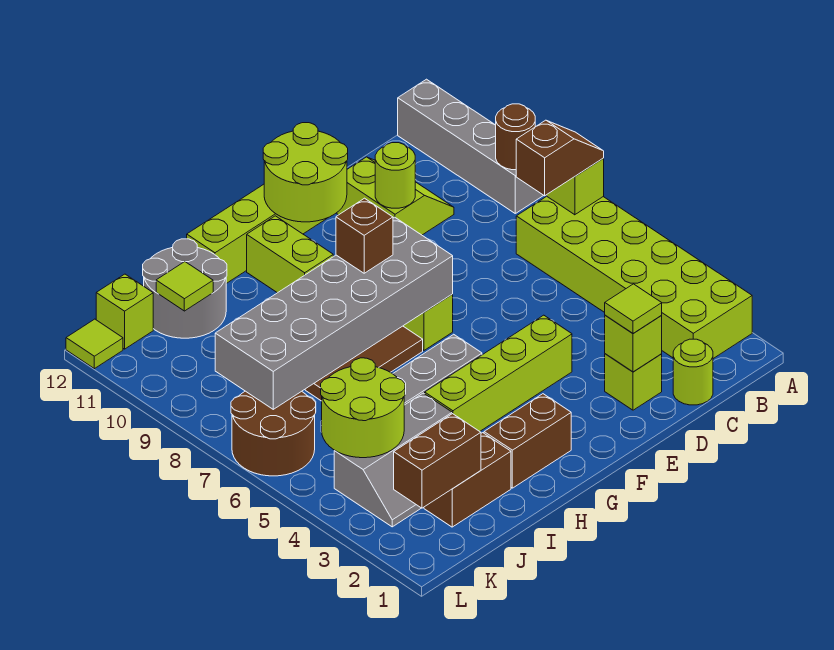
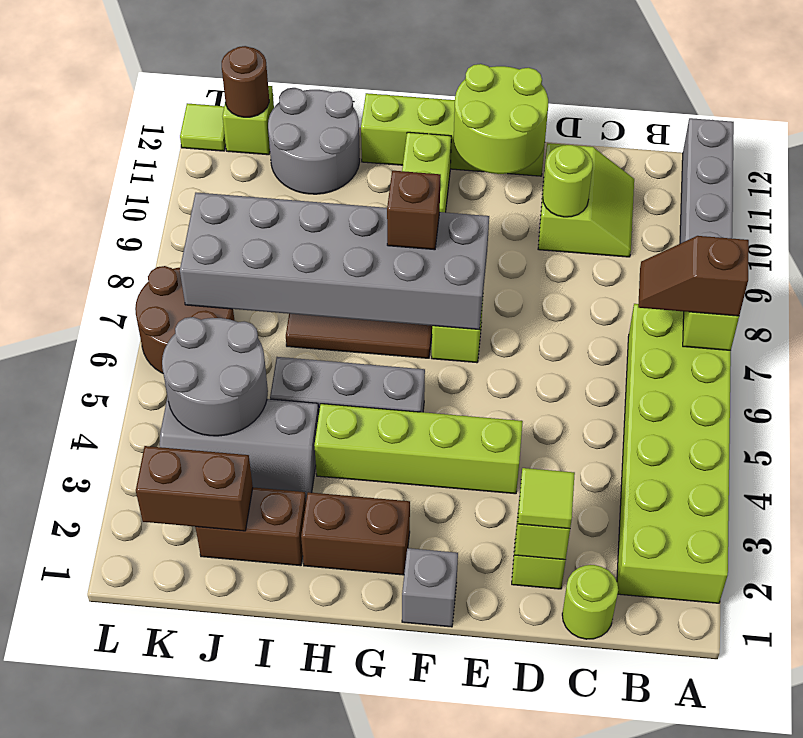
brown 1x2 slope [516,120,604,196] -> brown 1x2 slope turned to [638,236,749,316]
brown 1x1 round brick [496,104,535,170] -> brown 1x1 round brick moved to [222,46,269,117]
none -> grey 1x1 brick [402,548,458,627]
lime 2x2 round brick [321,358,405,458] -> grey 2x2 round brick [162,317,268,436]
lime 1x1 tile [156,262,213,311] -> none

